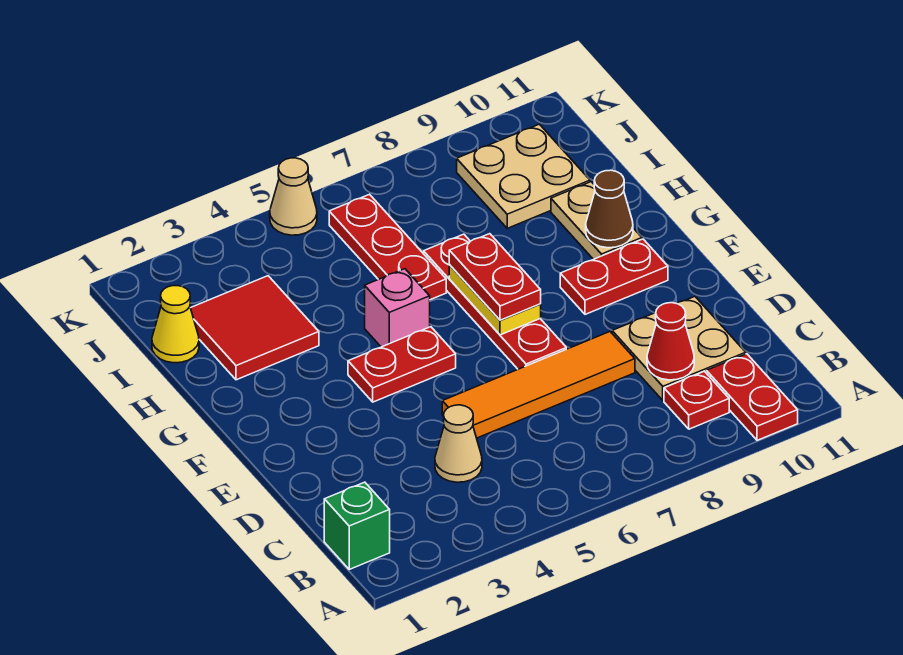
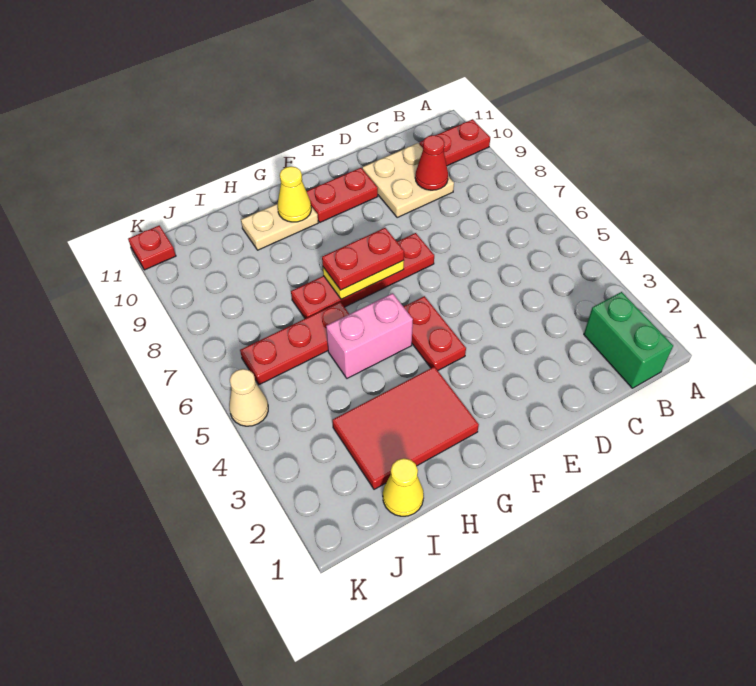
green 1x1 brick [324,482,390,569] -> green 1x2 brick [584,292,673,388]
red 1x1 plate [664,371,729,429] -> red 1x1 plate moved to [128,225,176,270]
tan 1x1 cone [435,405,482,482] -> none
orange 1x4 tile [442,332,635,438] -> none
red 1x2 plate [560,239,668,314] -> red 1x2 plate turned to [306,168,378,222]
pink 1x1 brick [365,269,430,347] -> pink 1x2 brick [326,293,413,378]
brown 1x1 cone [586,170,633,248] -> yellow 1x1 cone [278,166,311,222]
red 2x2 tile [191,276,319,380] -> red 2x3 tile [332,367,479,489]
tan 2x2 plate [457,124,590,228] -> none

